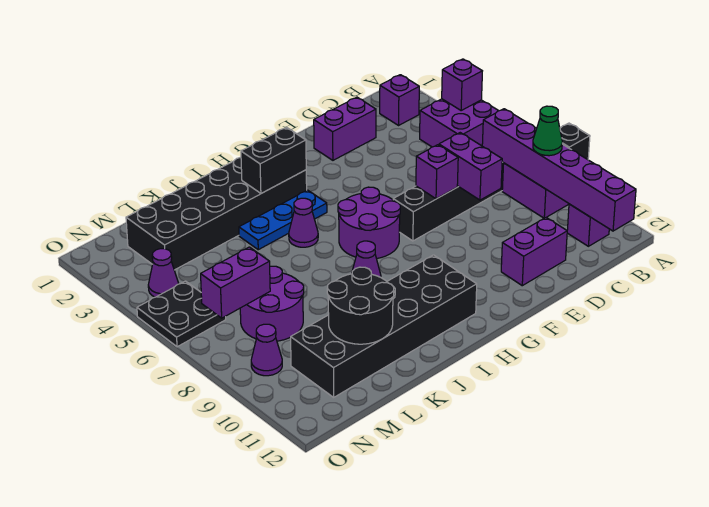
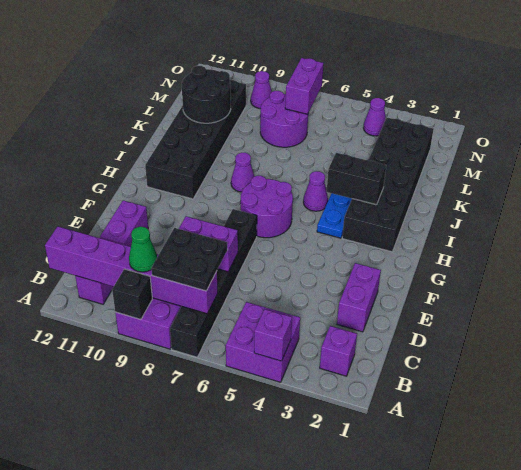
purple 1x1 brick [416,145,458,199] -> none
black 1x2 brick [241,127,306,193] -> black 1x2 brick turned to [326,153,386,205]
black 2x2 plate [137,281,226,347] -> black 2x2 plate moved to [151,228,228,291]

